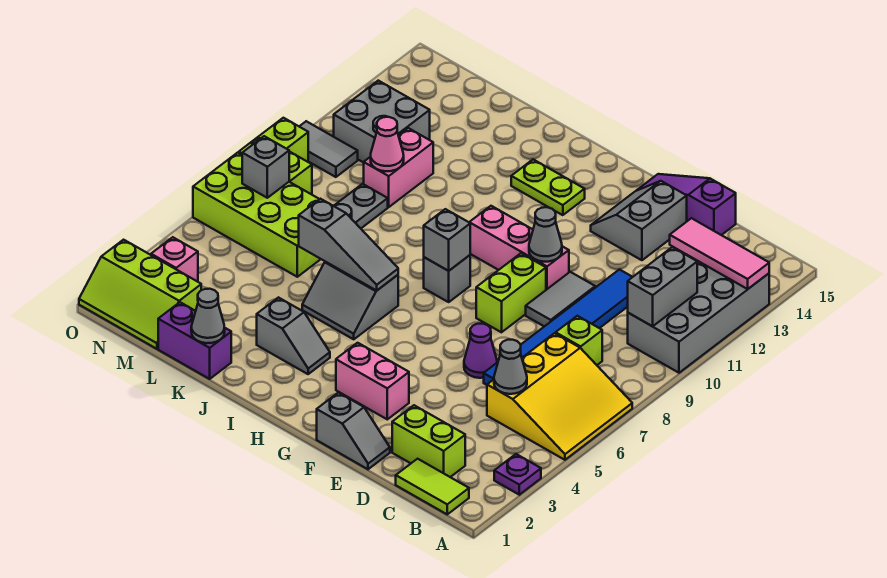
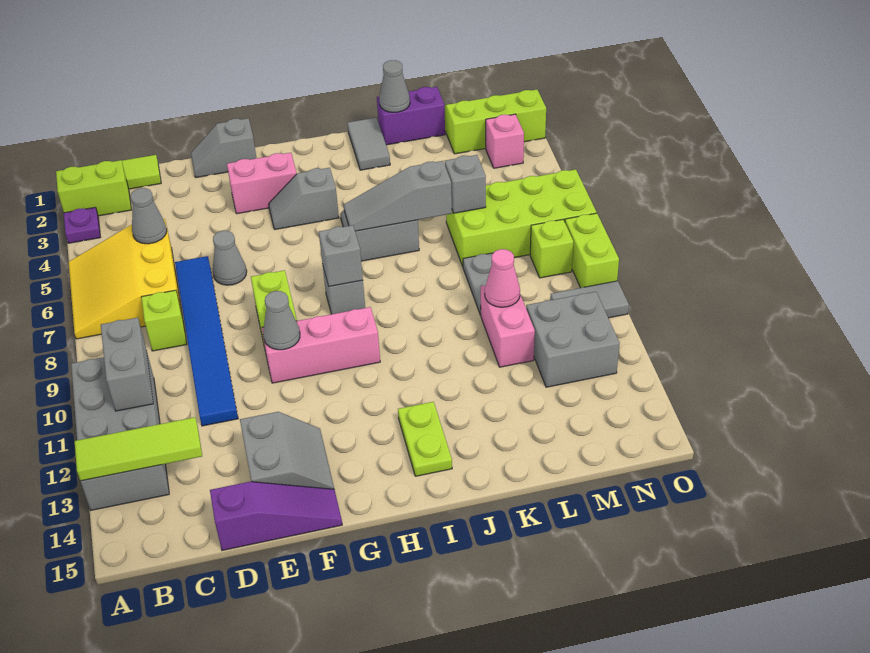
pink 1x3 tile [670,218,769,289] -> lime 1x3 tile [75,417,202,481]
lime 1x2 brick [392,405,465,477] -> lime 1x2 brick moved to [56,160,131,216]
purple 1x1 cone [464,324,497,378] -> grey 1x1 cone [213,231,247,285]
grey 1x2 tile [526,272,595,326] -> grey 1x2 tile moved to [347,118,390,170]
lime 1x2 plate [511,160,585,215] -> lime 1x2 plate turned to [398,402,452,476]
grey 1x2 slope [257,298,330,374] -> grey 1x2 slope moved to [269,168,339,229]
grey 1x1 brick [242,136,289,198] -> grey 1x1 brick moved to [445,155,486,213]

